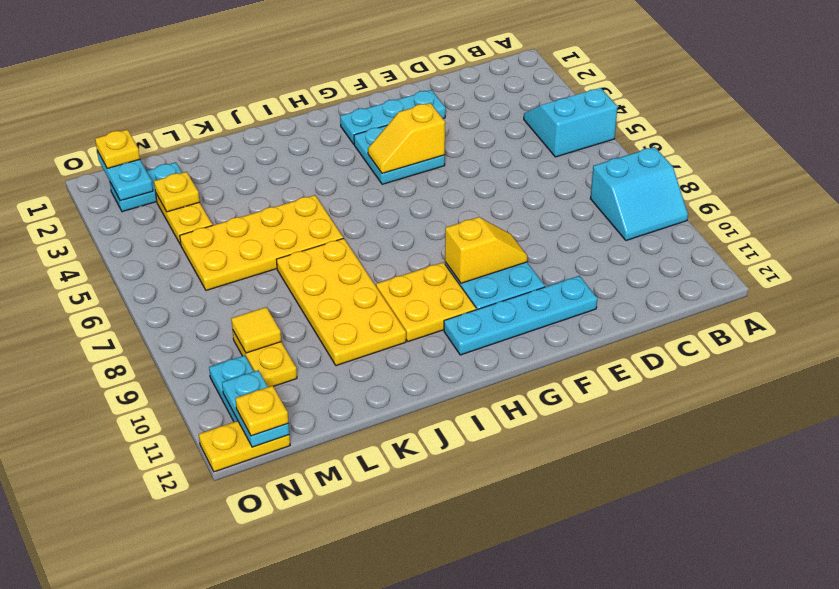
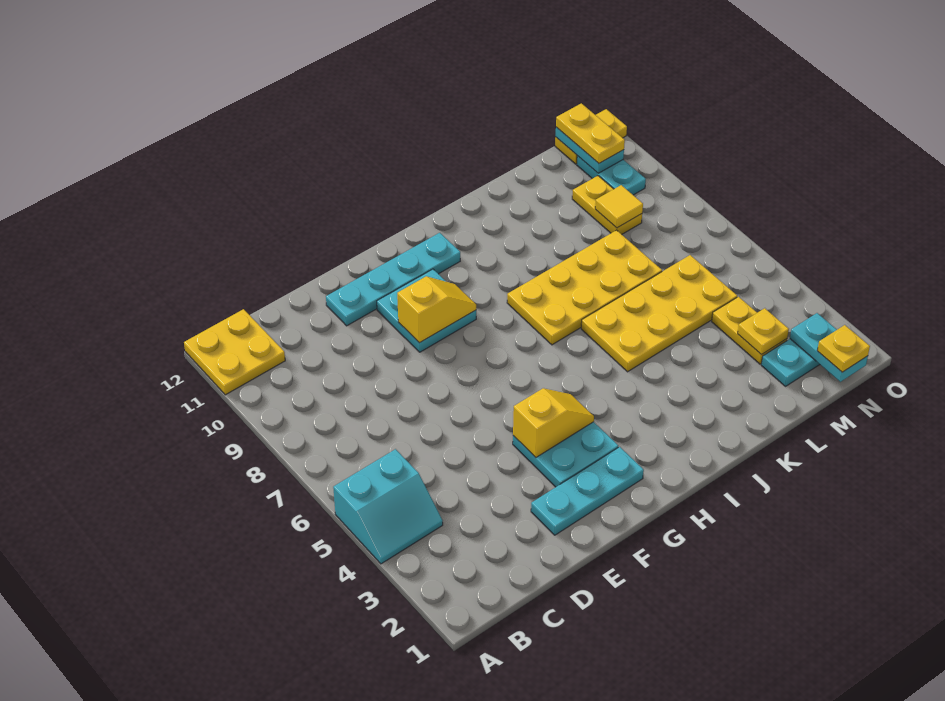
cyan 2x2 slope [590,147,688,240] -> none
yellow 1x2 slope [445,217,527,283] -> yellow 1x2 slope turned to [397,276,476,343]
yellow 2x2 plate [376,262,476,342] -> yellow 2x2 plate moved to [184,309,285,395]
yellow 2x4 plate [276,238,406,366] -> yellow 2x4 plate turned to [507,230,662,345]
yellow 1x1 plate [235,386,288,436] -> yellow 1x2 plate [556,103,625,163]

